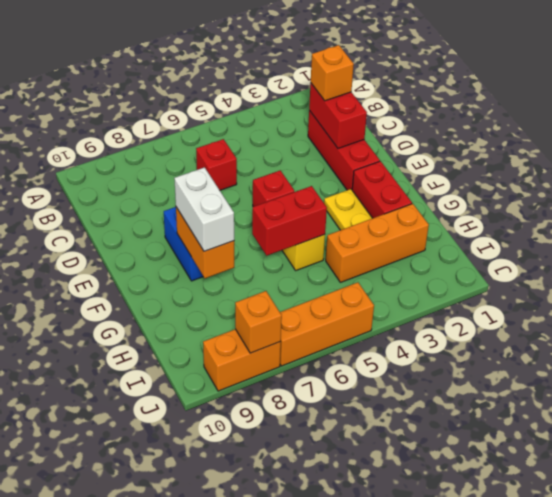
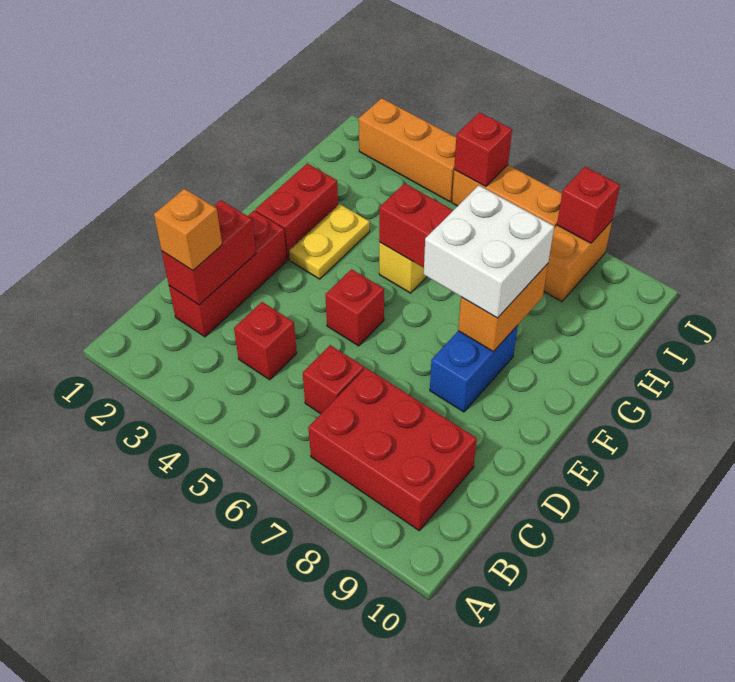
none -> red 2x3 brick [308,368,477,530]
none -> red 1x1 brick [234,302,297,380]
white 1x2 brick [174,167,234,251] -> white 2x2 brick [424,185,554,318]
orange 1x3 brick [326,204,429,282] -> orange 1x3 brick moved to [359,98,456,202]
none -> red 1x1 brick [454,112,512,186]
orange 1x2 brick [203,329,281,391] -> orange 1x2 brick turned to [544,221,612,302]
orange 1x1 brick [235,291,282,353] -> red 1x1 brick [557,167,620,243]

